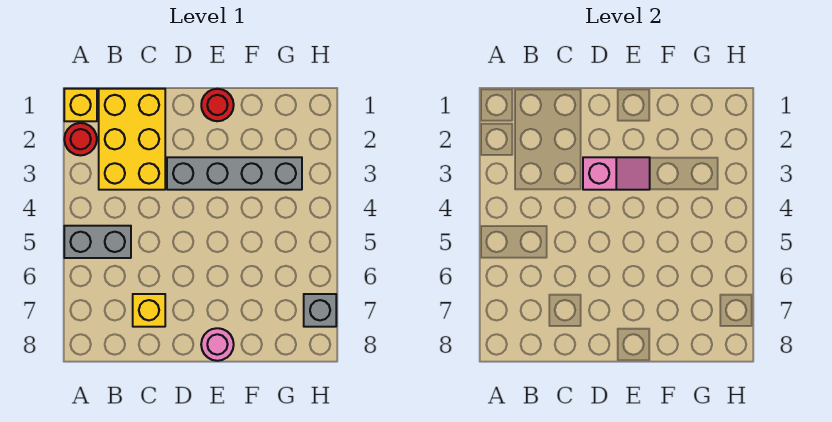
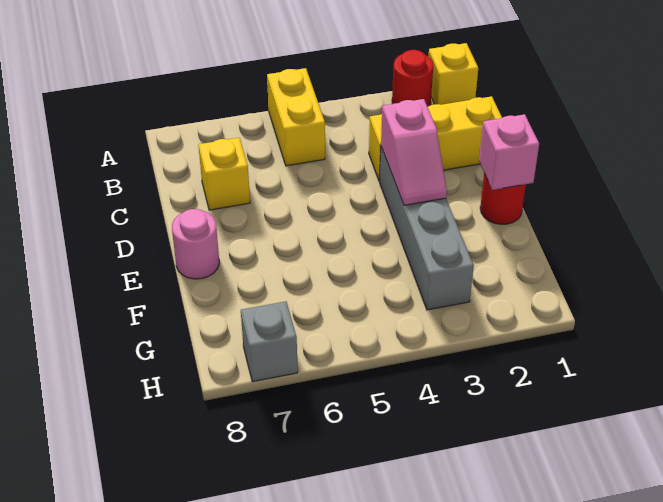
grey 1x2 brick [64,226,131,258] -> yellow 1x2 brick [267,68,325,166]
yellow 2x3 brick [99,89,165,190] -> yellow 1x3 brick [369,96,502,181]
none -> pink 1x1 brick [479,114,539,190]

